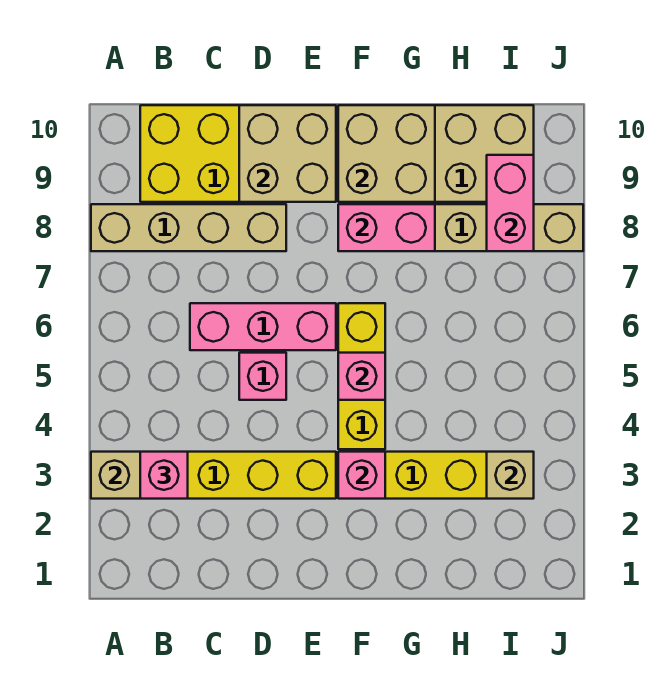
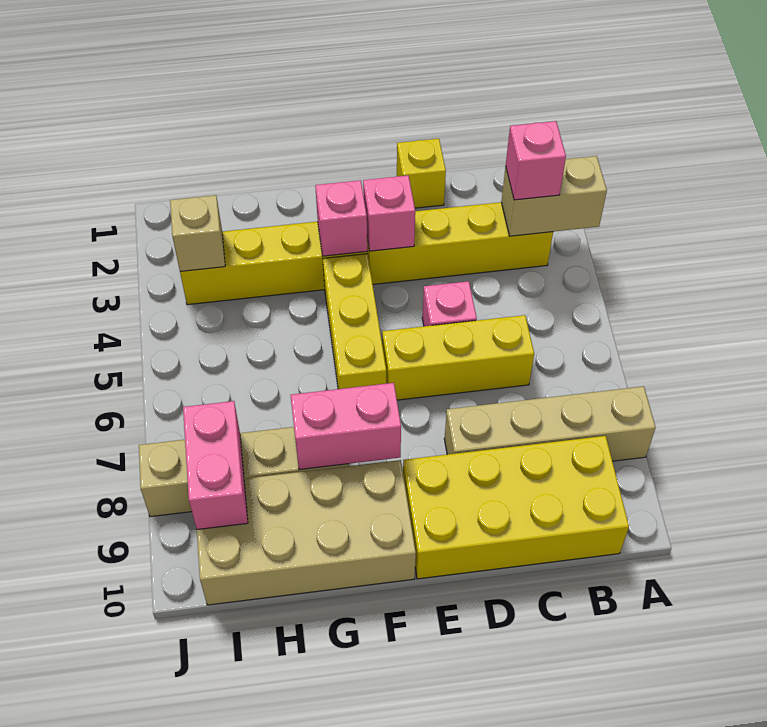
pink 1x3 brick [190,303,336,350] -> yellow 1x3 brick [382,315,534,400]
none -> yellow 1x1 brick [397,139,446,208]
tan 2x2 brick [239,105,336,202] -> none
pink 1x1 brick [338,353,385,400] -> pink 1x1 brick moved to [363,175,415,251]
tan 2x2 brick [338,105,435,202] -> none

